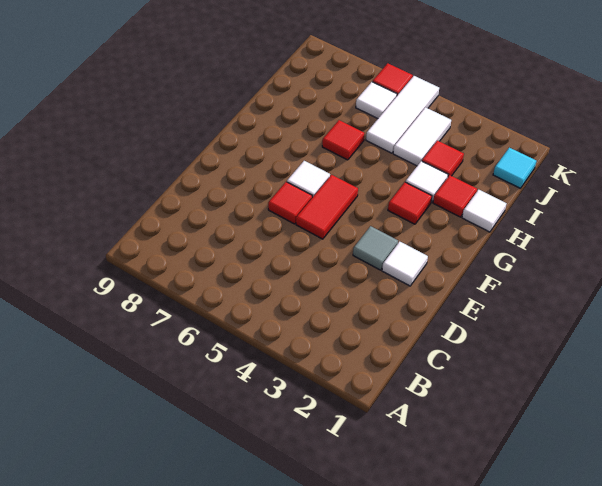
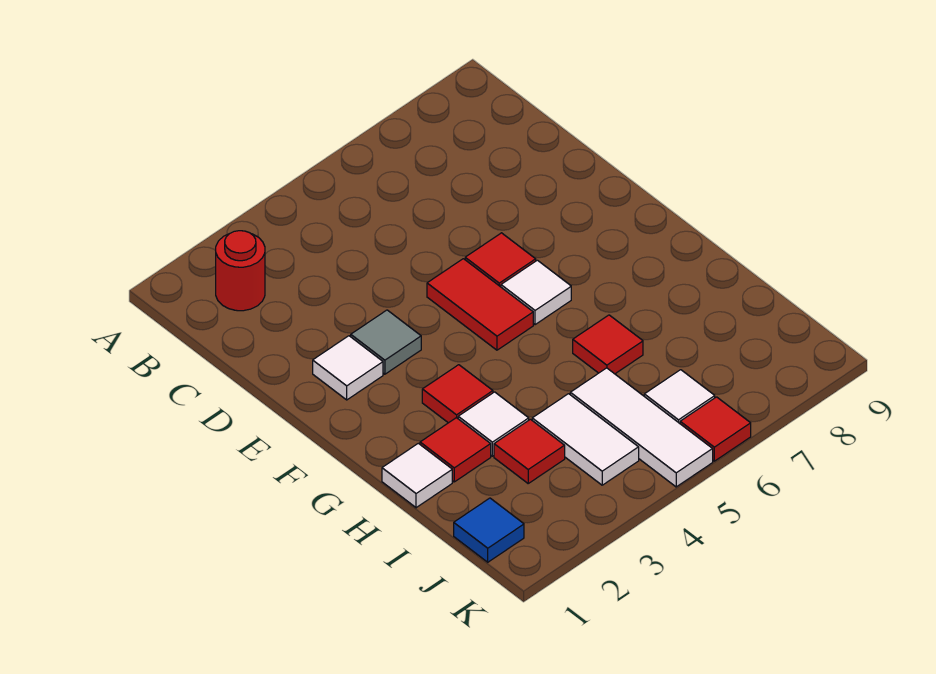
none -> red 1x1 round brick [216,231,265,311]
cyan 1x1 tile [493,148,536,188] -> blue 1x1 tile [454,498,524,562]

